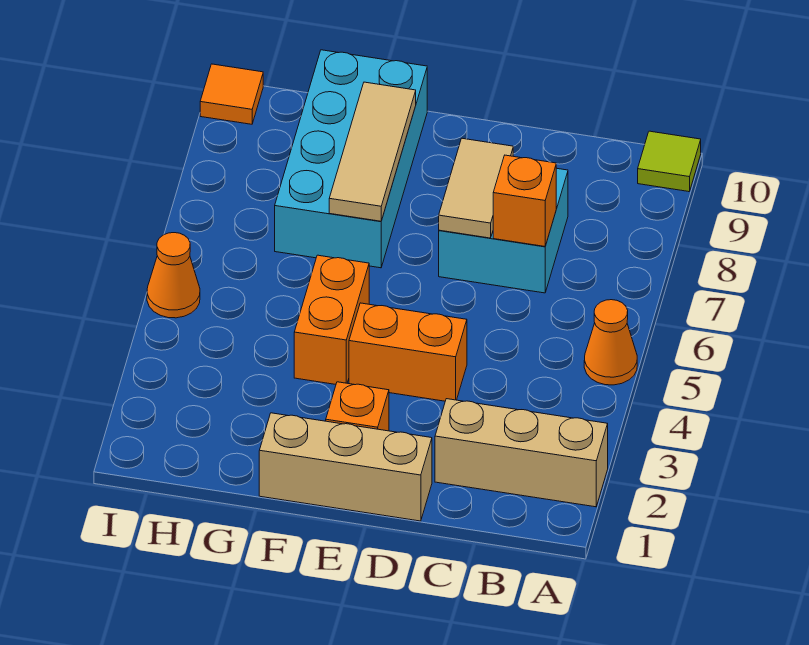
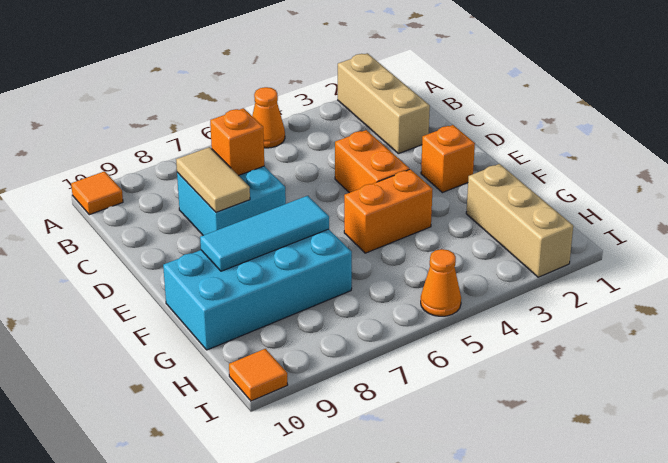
lime 1x1 tile [638,131,701,192] -> orange 1x1 tile [71,171,123,215]
tan 1x3 brick [259,413,432,521] -> tan 1x3 brick moved to [466,164,573,277]
tan 1x2 tile [439,138,513,238] -> tan 1x2 tile turned to [176,147,250,212]
tan 1x3 tile [329,82,416,221] -> cyan 1x3 tile [200,196,329,271]

